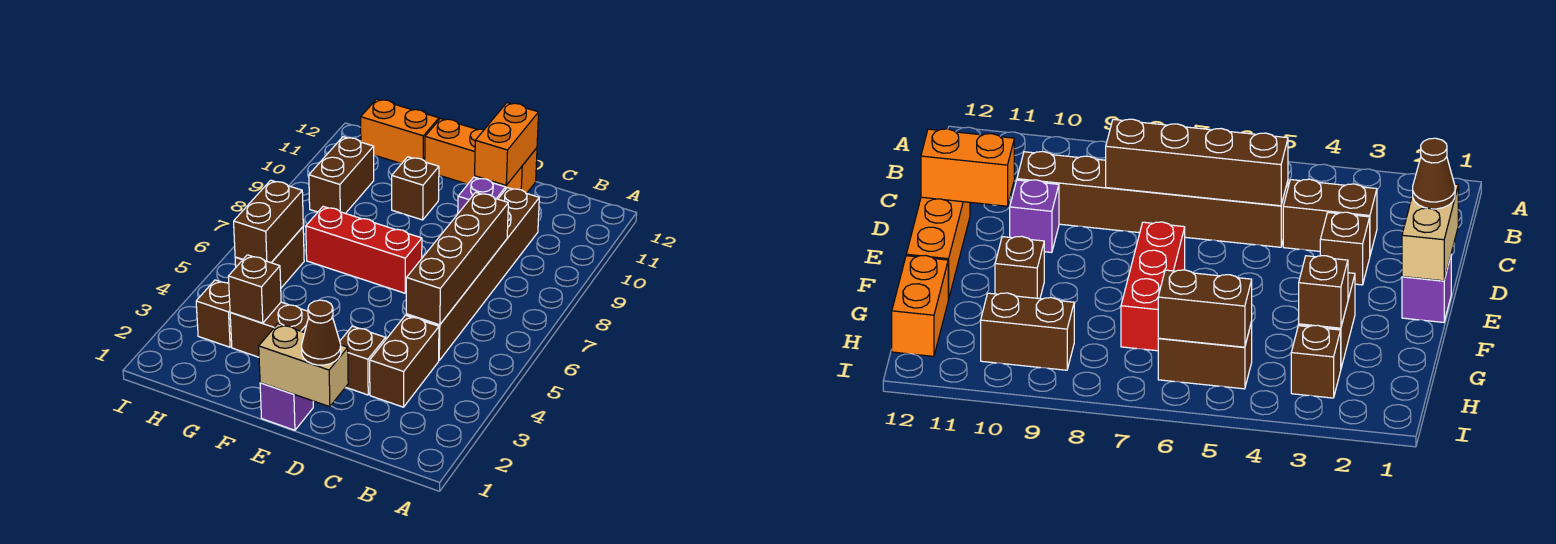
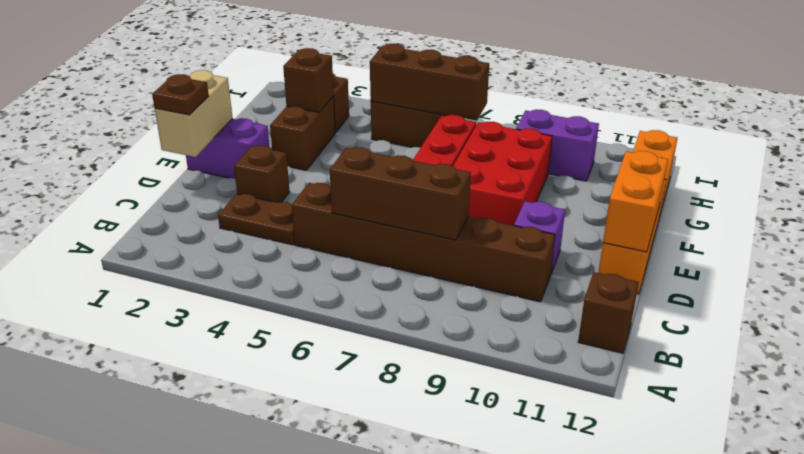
brown 1x2 brick [370,315,439,407] -> brown 1x2 plate [218,194,295,245]
brown 1x4 brick [406,192,508,325] -> brown 1x3 brick [330,147,471,240]
brown 1x1 cone [302,300,341,365] -> brown 1x1 plate [152,74,209,115]
orange 1x2 brick [475,103,539,185] -> orange 1x2 brick turned to [603,151,668,252]
purple 1x1 brick [260,383,313,430] -> purple 1x2 brick [186,118,269,179]
none -> red 2x3 brick [453,122,552,226]
brown 1x1 brick [392,157,439,220] -> brown 1x1 brick moved to [578,272,639,353]
brown 1x2 brick [234,180,303,263] -> brown 1x3 brick [370,44,489,121]
brown 1x2 brick [309,137,374,213] -> purple 1x2 brick [516,109,599,181]

